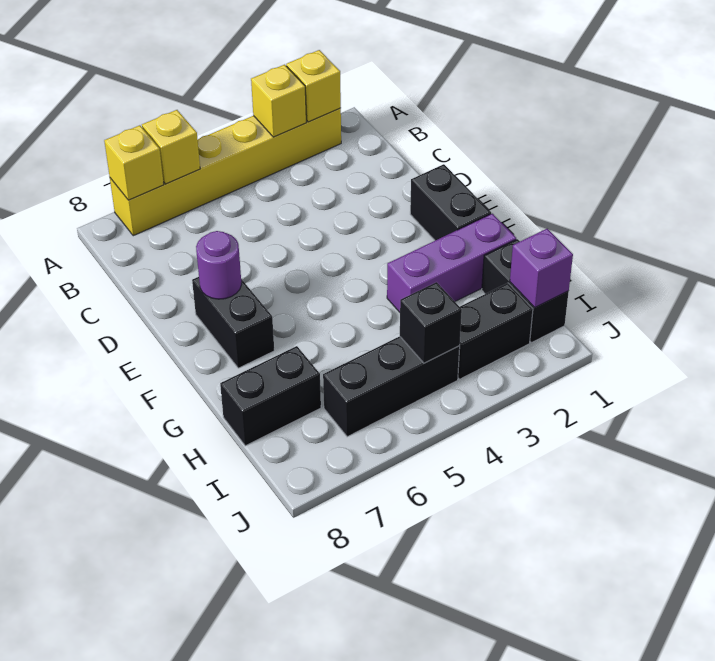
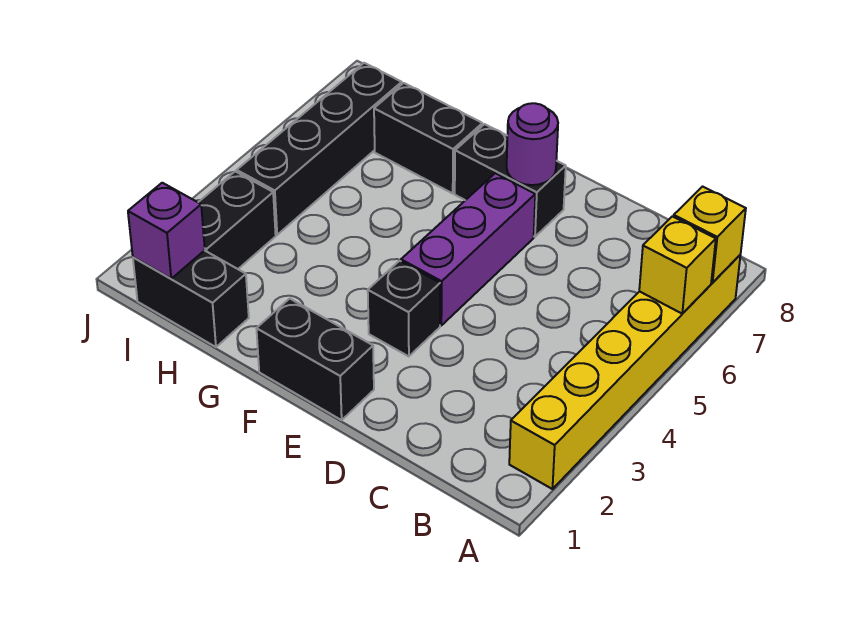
yellow 1x1 brick [286,50,341,122] -> none
yellow 1x1 brick [251,65,306,137] -> none
purple 1x3 brick [387,214,516,312] -> purple 1x3 brick moved to [401,173,535,325]
black 1x2 brick [220,346,321,446] -> black 1x2 brick turned to [374,83,482,193]
black 1x3 brick [323,336,460,437] -> black 1x4 brick [237,63,402,235]
black 1x1 brick [400,282,462,363] -> black 1x1 brick moved to [368,261,440,356]

